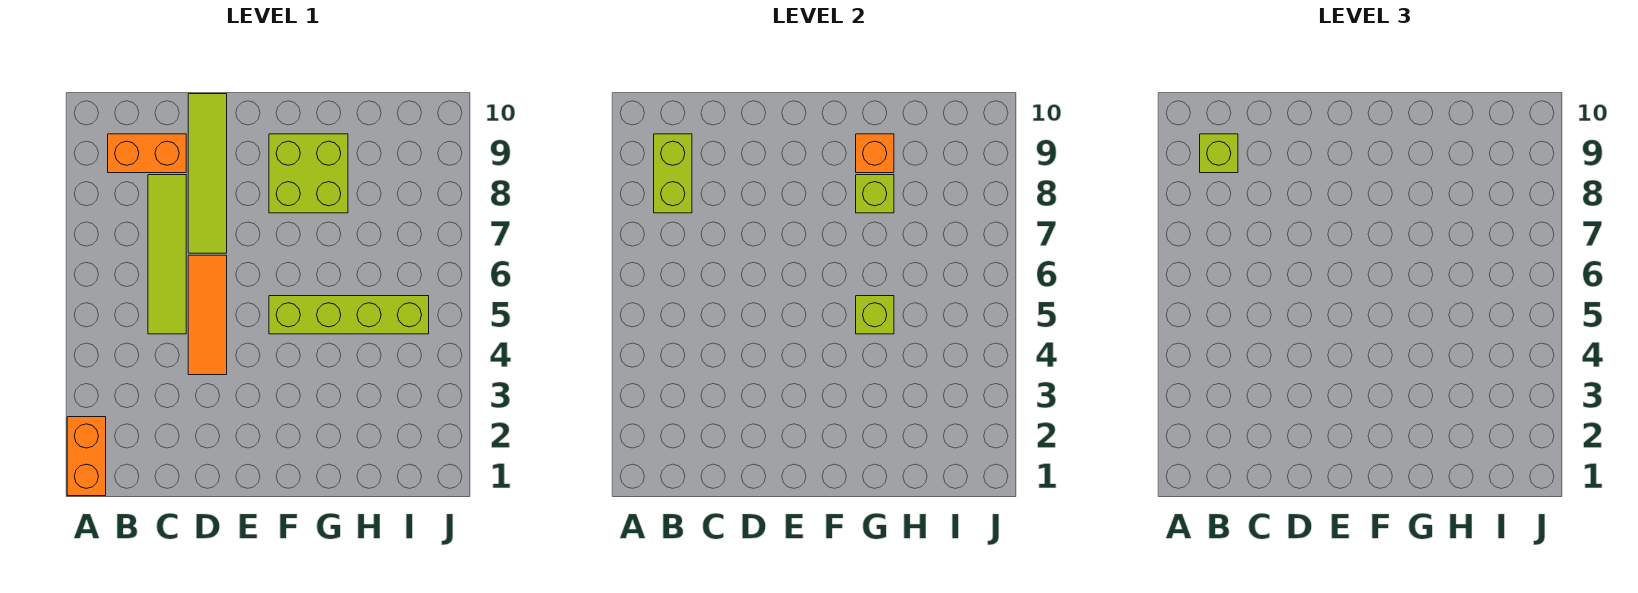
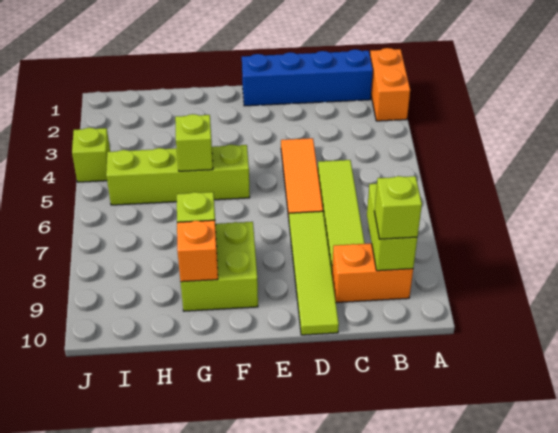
none -> blue 1x4 brick [242,49,373,106]
none -> lime 1x1 brick [72,128,110,182]

